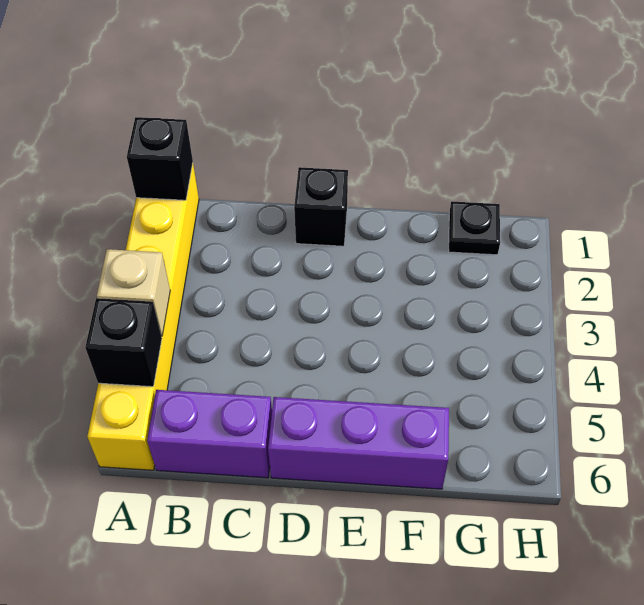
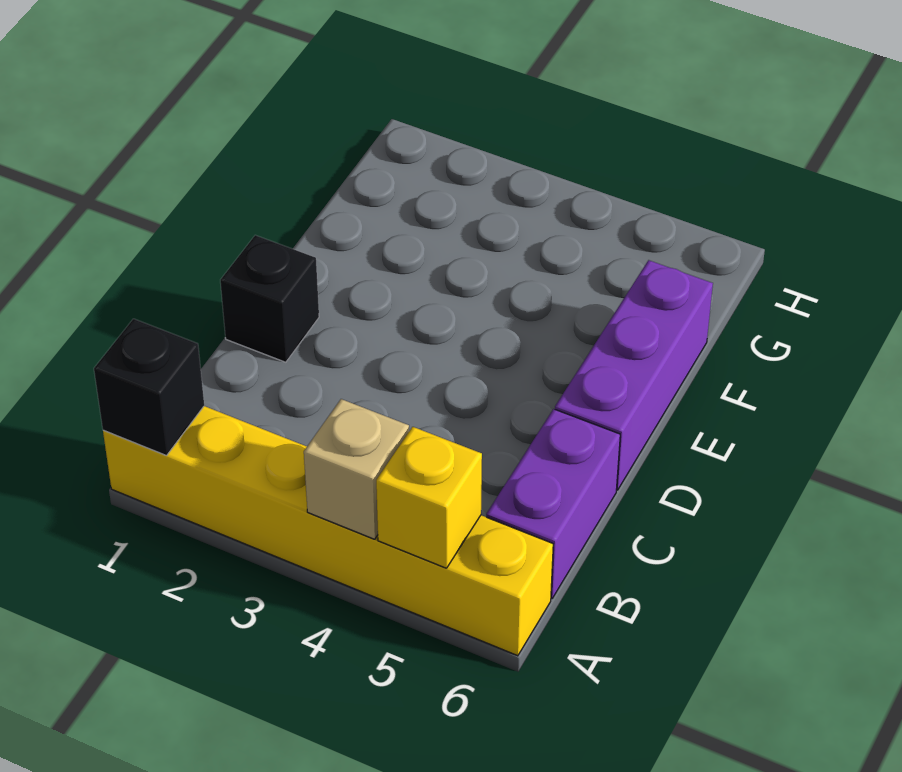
black 1x1 brick [85,298,162,387] -> yellow 1x1 brick [376,427,482,568]
black 1x1 plate [449,201,500,255] -> none

